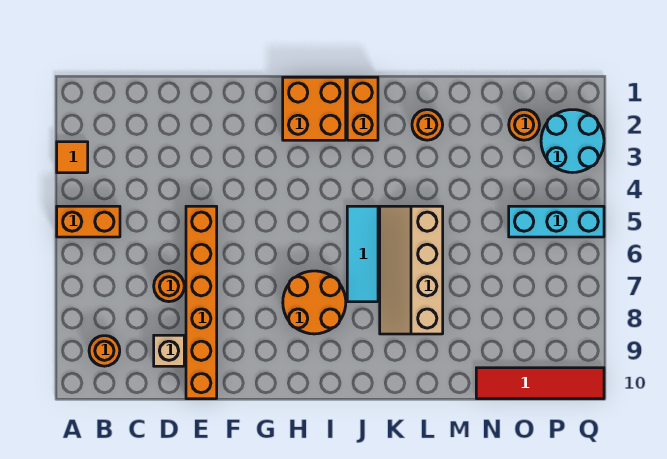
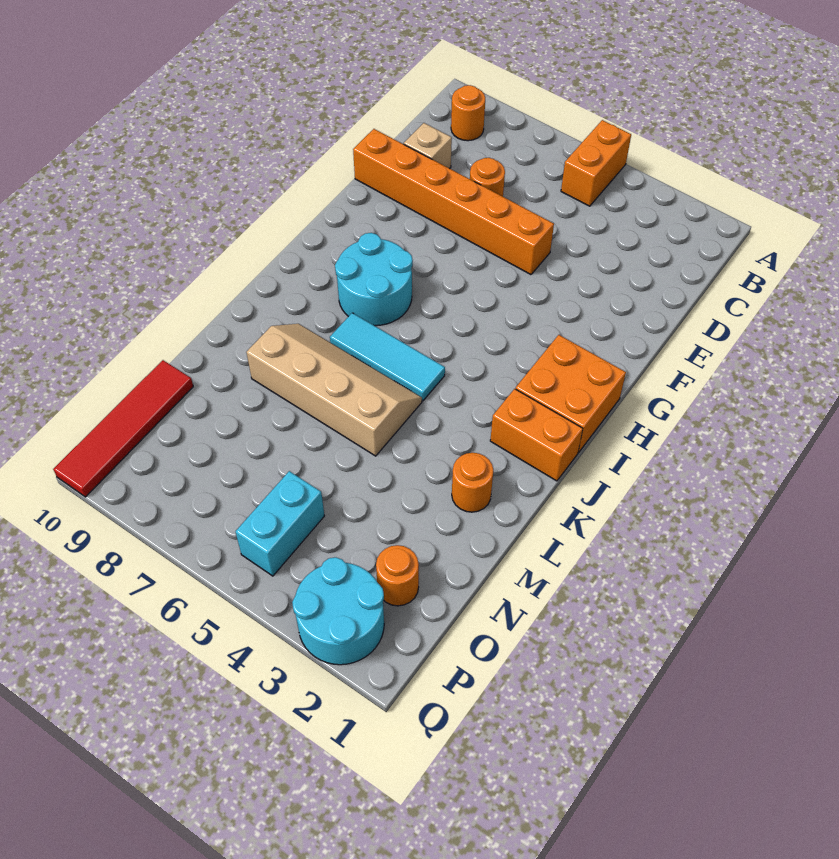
orange 1x1 tile [57,142,88,173] -> none
orange 2x2 round brick [283,271,346,334] -> cyan 2x2 round brick [335,233,413,326]
cyan 1x3 brick [509,206,604,237] -> cyan 1x2 brick [236,471,324,576]

